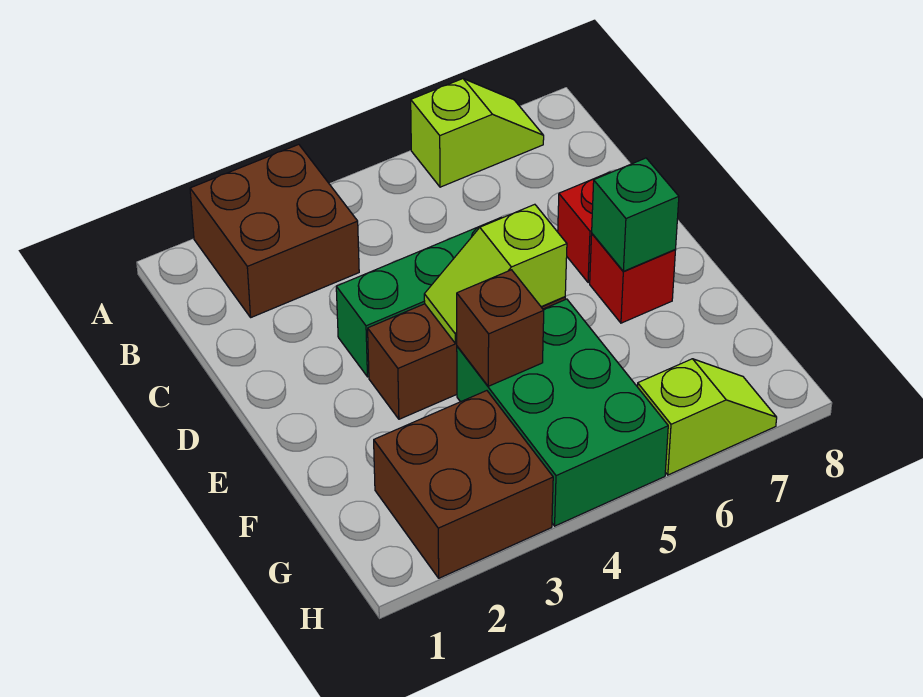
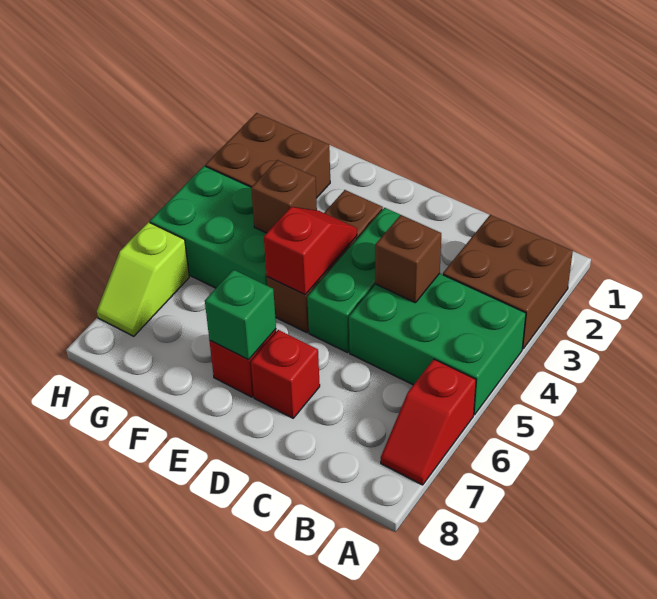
none -> green 2x3 brick [349,273,526,415]
lime 1x2 slope [411,79,544,187] -> red 1x2 slope [381,359,476,485]
none -> brown 1x1 brick [375,215,441,303]
lime 1x2 slope [424,204,567,343] -> red 1x2 slope [264,207,357,295]

